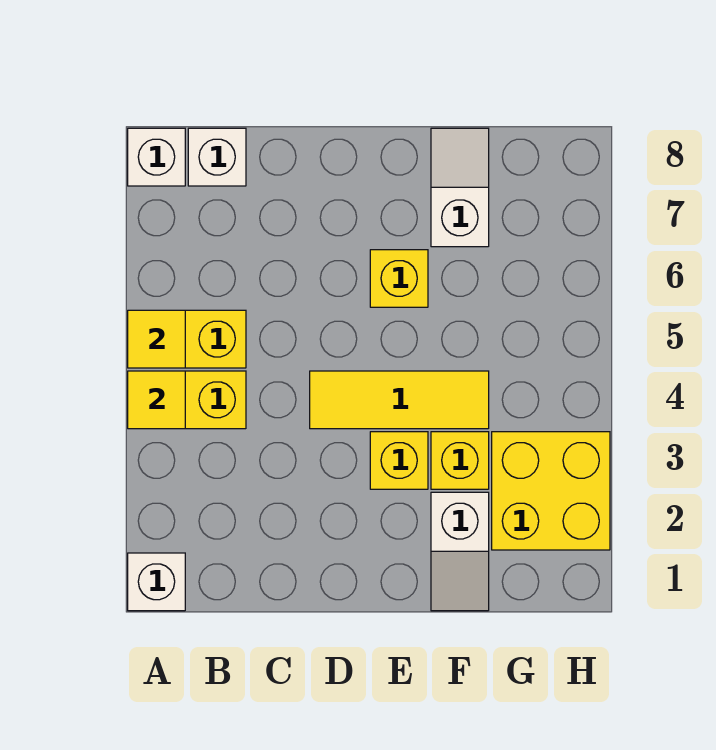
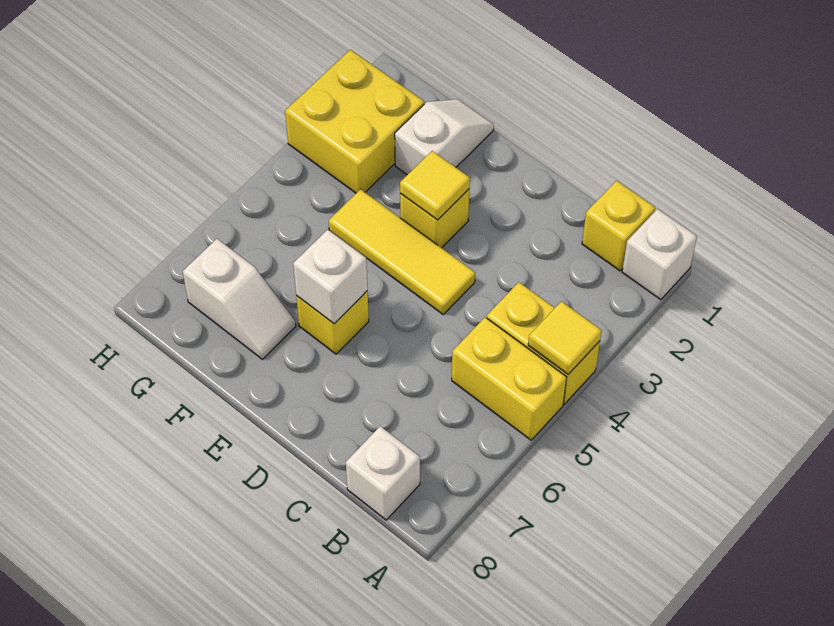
yellow 1x1 tile [128,310,185,368] -> yellow 1x1 tile moved to [400,151,470,220]
white 1x1 brick [128,128,185,186] -> white 1x1 brick moved to [293,229,368,324]
yellow 1x1 brick [431,432,489,489] -> yellow 1x1 brick moved to [582,181,655,271]
white 1x2 slope [431,128,489,247] -> white 1x2 slope turned to [183,239,296,359]

